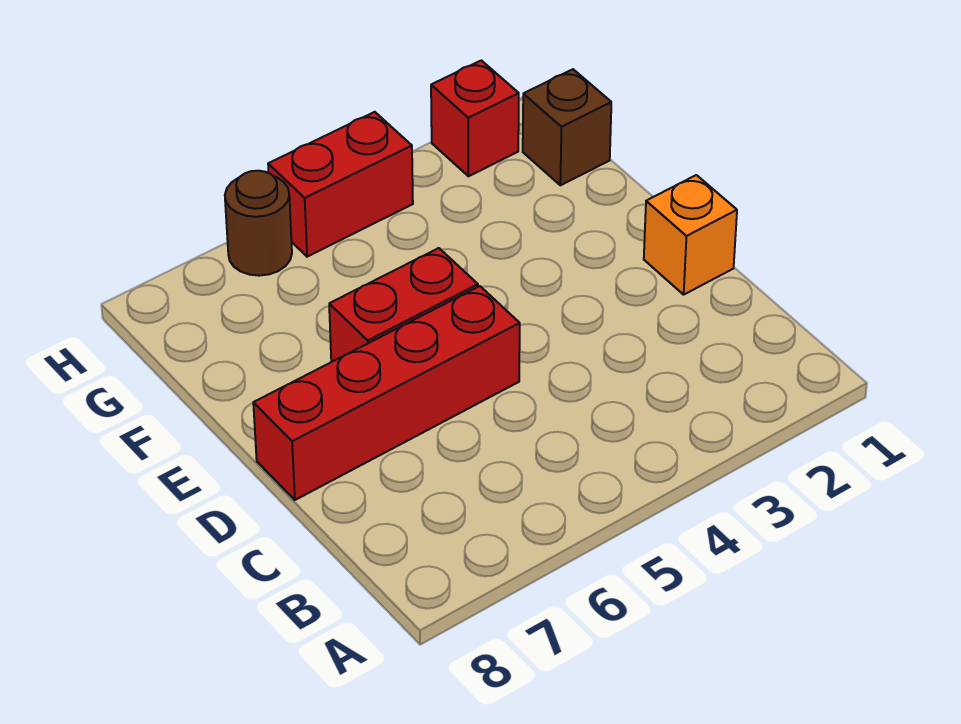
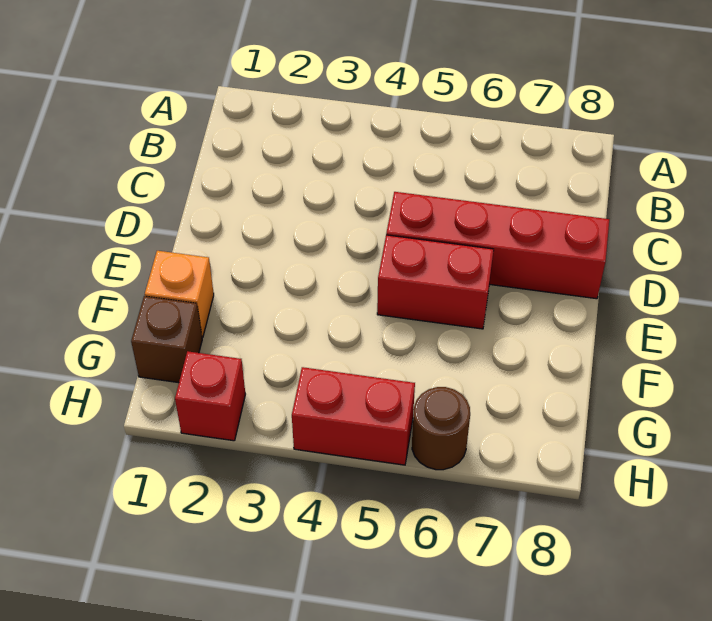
orange 1x1 brick [644,175,737,295] -> orange 1x1 brick moved to [145,251,214,338]

